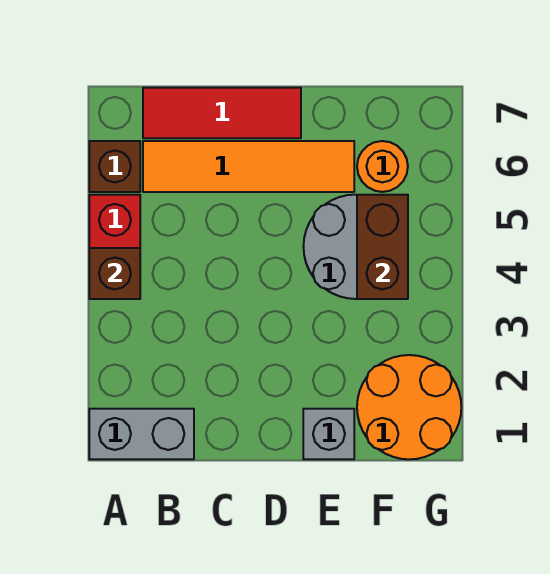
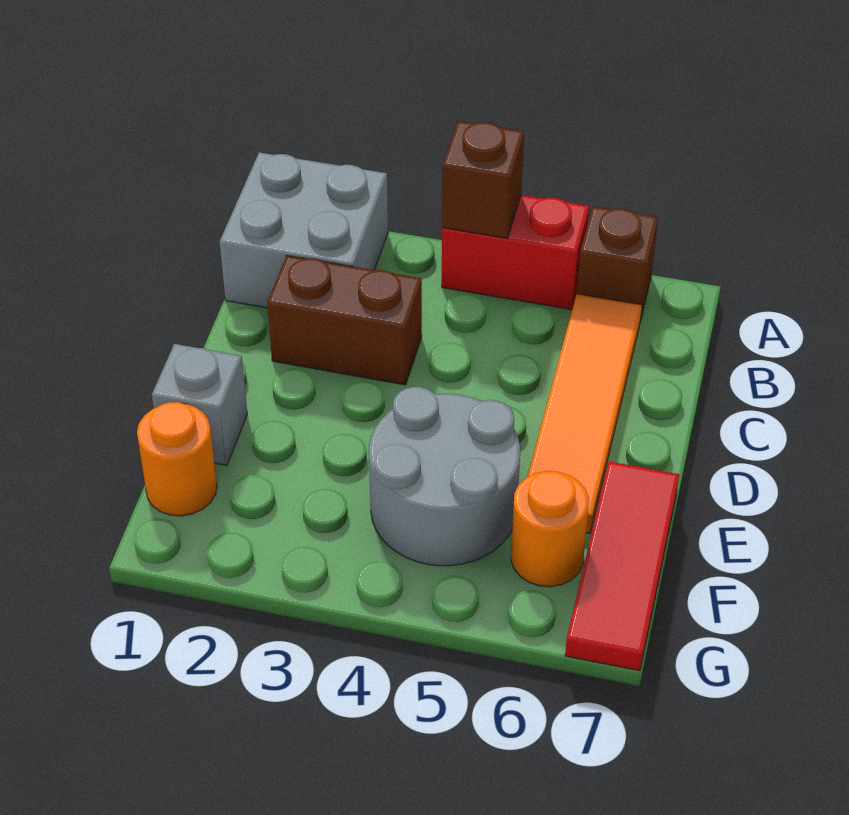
grey 1x2 brick [89,409,194,459] -> grey 2x2 brick [220,152,388,308]
red 1x3 tile [143,88,301,138] -> red 1x3 tile moved to [565,462,679,671]
orange 2x2 round brick [357,355,461,459] -> orange 1x1 round brick [137,402,217,516]
brown 1x2 brick [357,195,408,299] -> brown 1x2 brick moved to [267,256,422,385]

